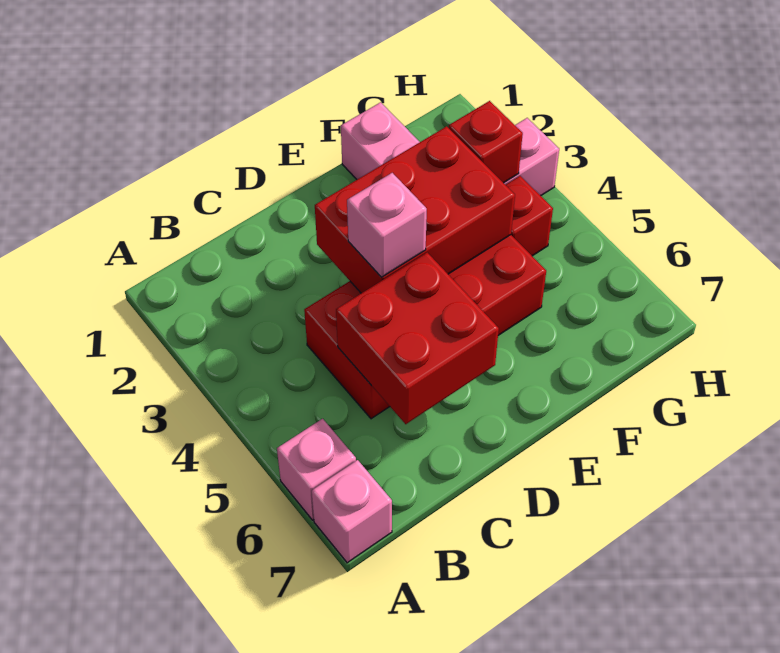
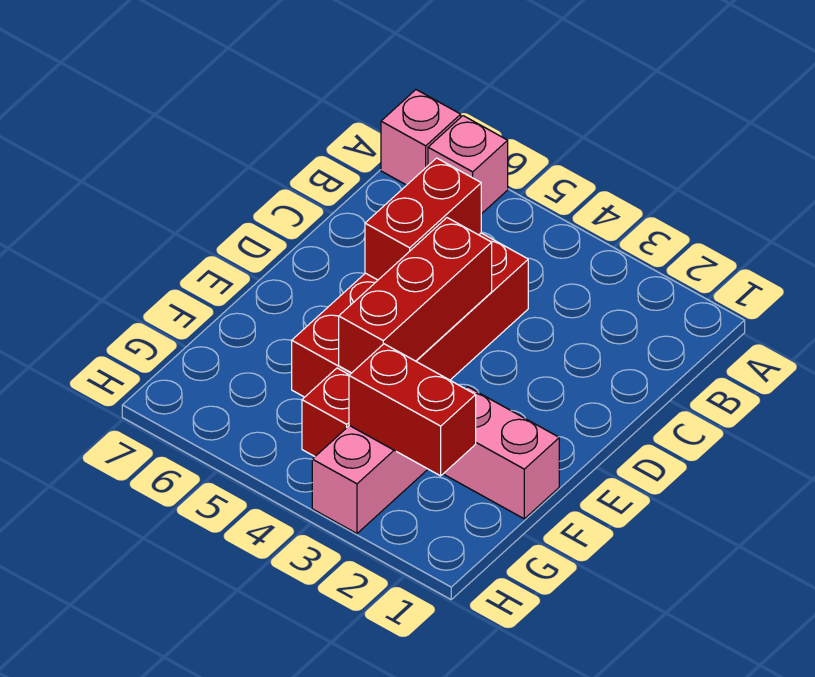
red 2x2 brick [336,253,499,424] -> red 1x2 brick [365,158,481,280]
red 2x3 brick [315,126,515,293] -> red 1x3 brick [339,218,492,373]
pink 1x1 brick [347,173,427,277] -> none
red 1x1 brick [449,101,523,183] -> red 1x2 brick [349,344,476,476]

